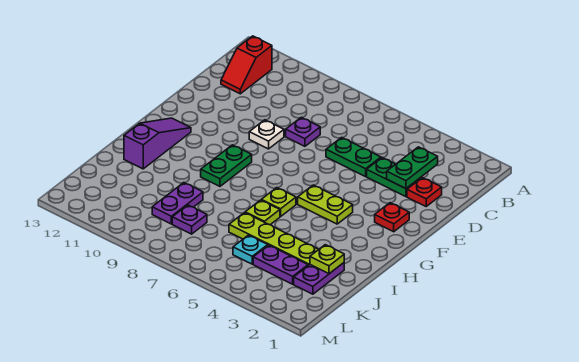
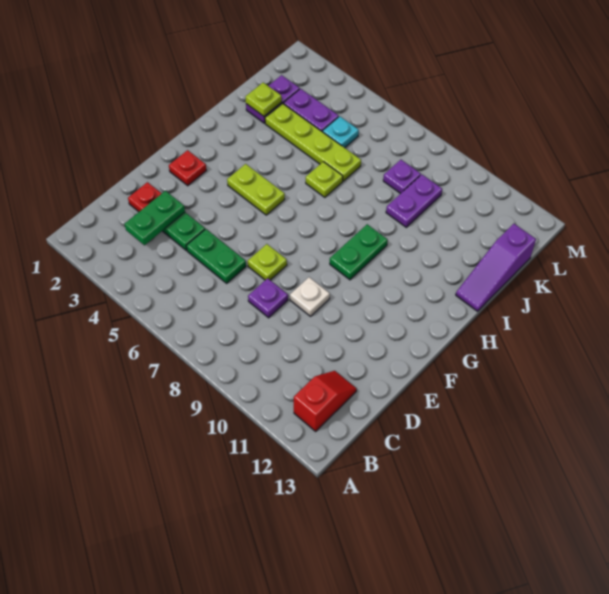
purple 1x3 slope [124,118,191,169] -> purple 1x3 slope moved to [456,224,536,311]
lime 1x1 plate [262,188,296,217] -> lime 1x1 plate moved to [248,244,287,280]

